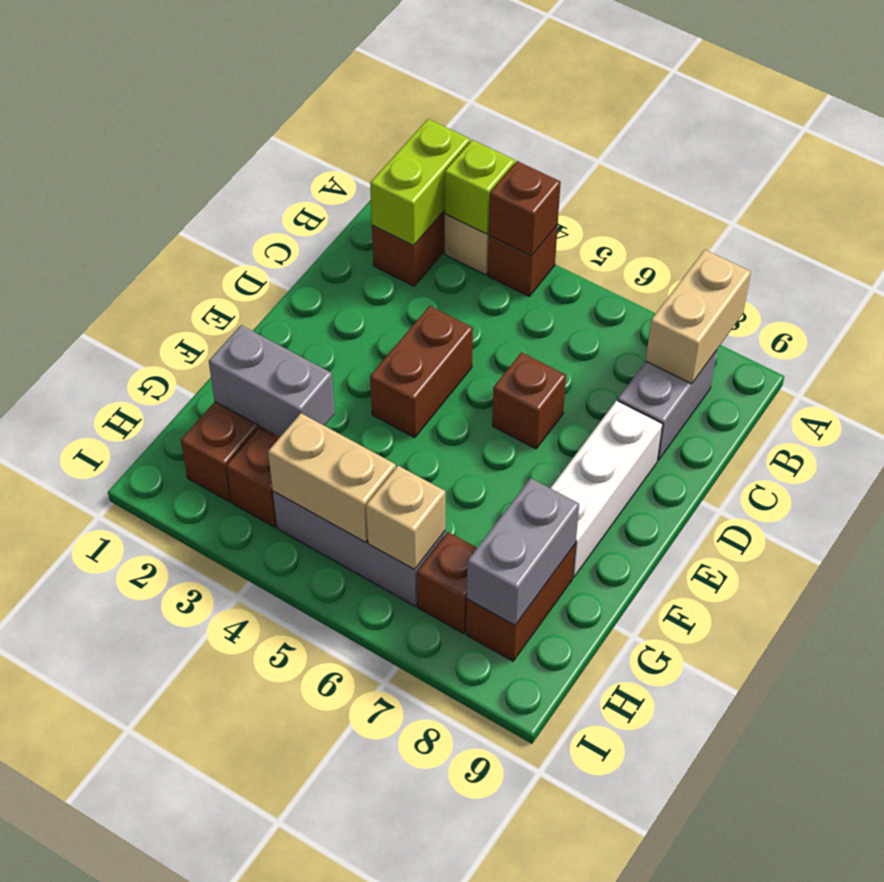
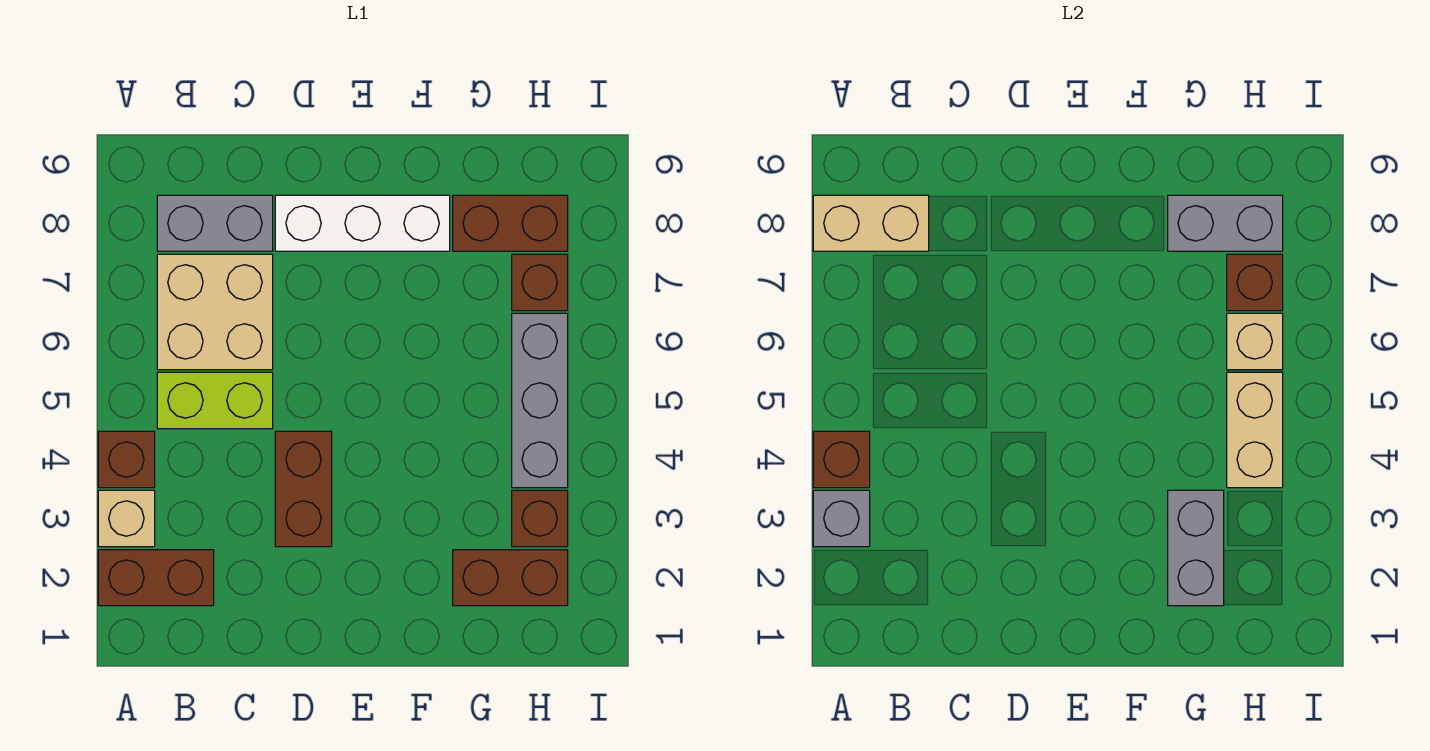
lime 1x2 brick [370,119,470,246] -> lime 1x2 brick moved to [157,372,273,429]
lime 1x1 brick [444,140,515,234] -> grey 1x1 brick [813,490,870,547]
none -> tan 2x2 brick [157,254,273,370]
brown 1x2 brick [370,306,473,437] -> brown 1x2 brick turned to [275,431,332,547]
brown 1x1 brick [492,352,566,449] -> brown 1x1 brick moved to [1227,254,1283,311]

